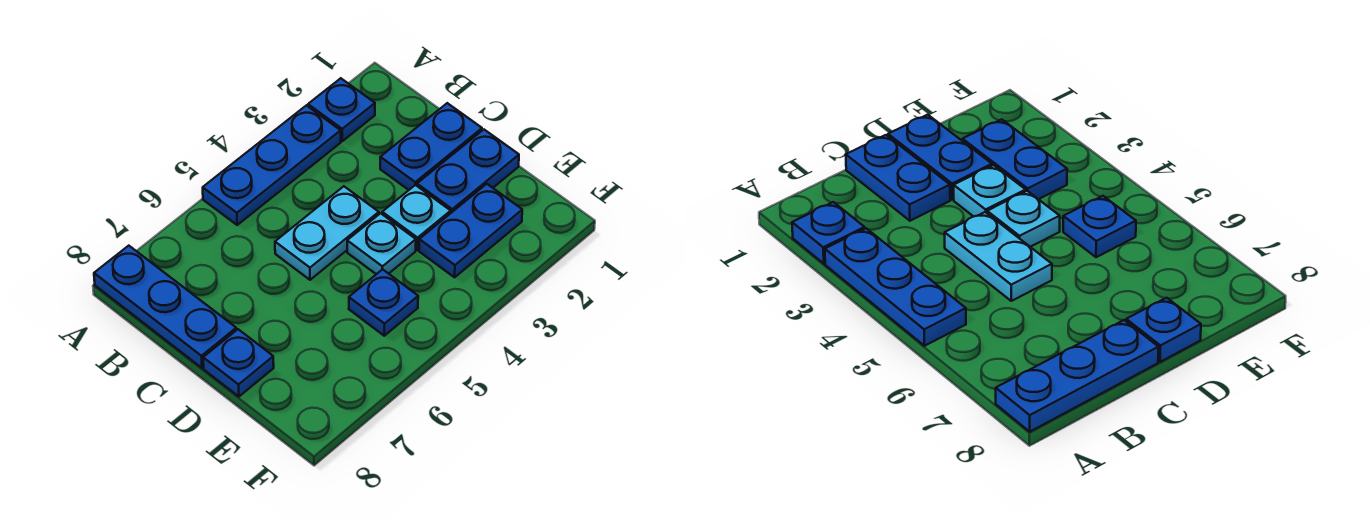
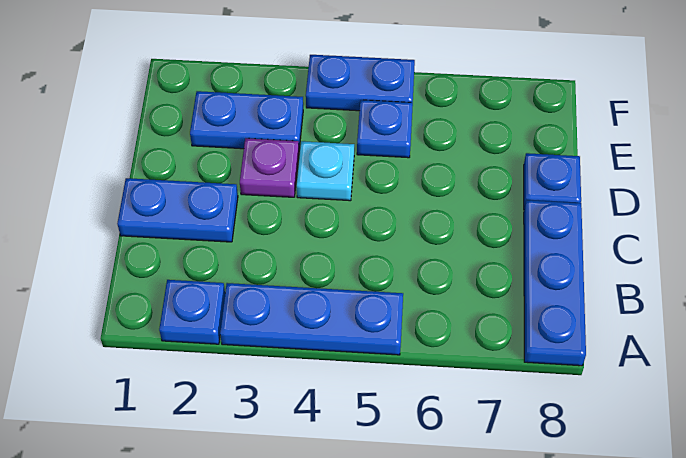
cyan 1x2 plate [275,186,379,280] -> none
blue 1x2 plate [417,130,519,213] -> blue 1x2 plate moved to [306,55,415,111]
cyan 1x1 plate [382,185,451,250] -> purple 1x1 plate [240,138,299,197]

